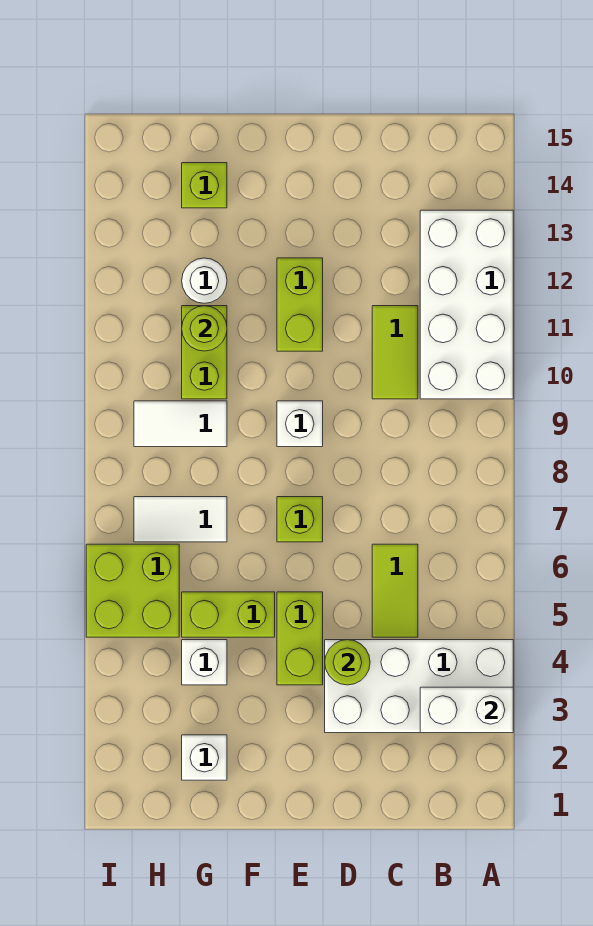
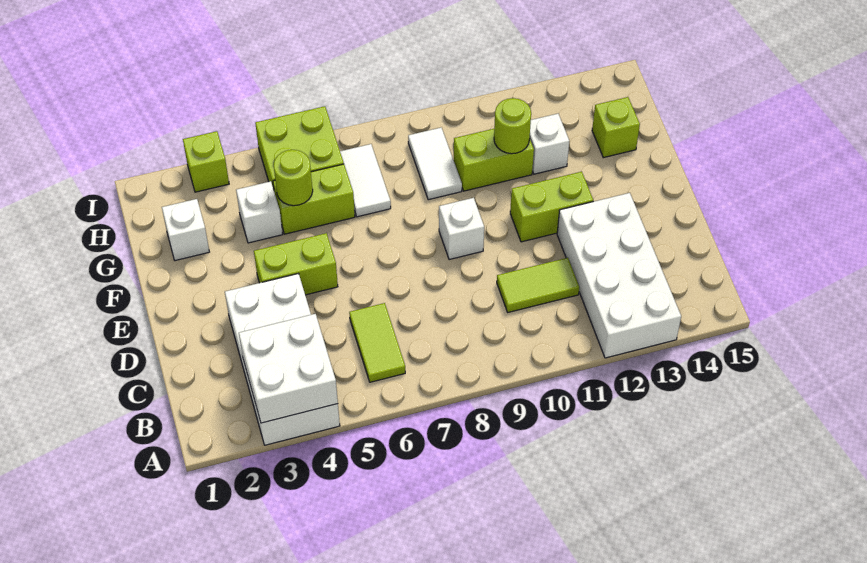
white 1x2 brick [420,687,513,733] -> white 2x2 brick [239,314,338,423]
white 2x4 brick [420,210,513,399] -> white 2x4 brick turned to [557,193,681,358]
lime 1x2 tile [372,544,418,637] -> lime 1x2 tile turned to [349,303,405,382]
lime 1x1 round brick [325,640,370,685] -> lime 1x1 round brick moved to [274,150,313,206]
lime 1x1 brick [277,497,323,542] -> lime 1x1 brick moved to [183,131,229,192]
lime 1x2 brick [182,592,275,637] -> lime 1x2 brick turned to [273,164,355,234]
white 1x1 round brick [182,258,227,303] -> white 1x1 brick [530,114,569,174]

